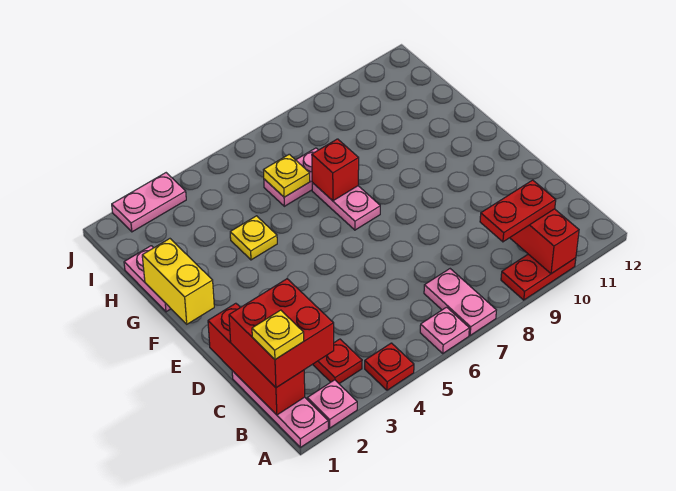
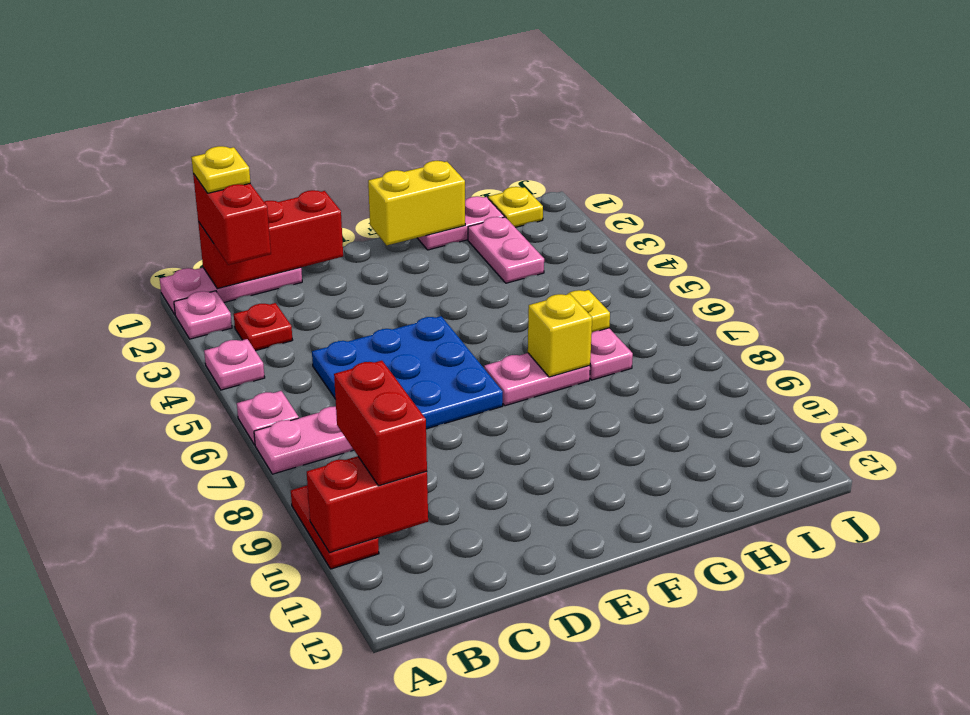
red 1x1 plate [365,343,414,390] -> pink 1x1 plate [204,339,265,390]
red 2x2 brick [229,279,334,388] -> red 1x2 brick [193,174,271,265]
red 1x2 plate [480,180,556,242] -> red 1x2 brick [334,361,427,486]
none -> blue 3x3 plate [312,316,503,429]
yellow 1x1 plate [230,216,277,260] -> yellow 1x1 plate moved to [488,187,543,227]
red 1x1 brick [312,139,359,201] -> yellow 1x1 brick [528,294,592,377]
pink 1x2 plate [112,173,186,232] -> pink 1x2 plate moved to [468,217,544,283]

